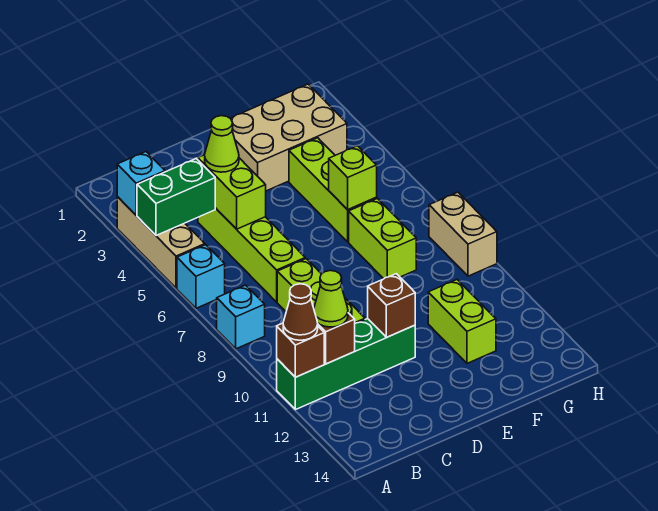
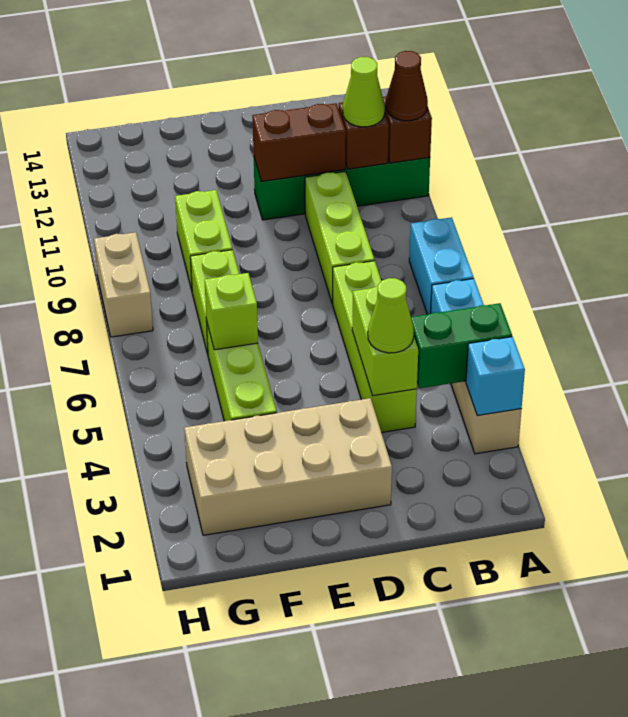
cyan 1x1 brick [217,285,265,349] -> cyan 1x2 brick [409,217,474,314]
brown 1x1 brick [368,274,415,337] -> brown 1x2 brick [252,103,346,182]
tan 2x3 brick [230,84,347,191] -> tan 2x4 brick [184,398,392,535]
lime 1x2 brick [428,280,496,363] -> lime 1x2 brick moved to [175,190,232,290]

